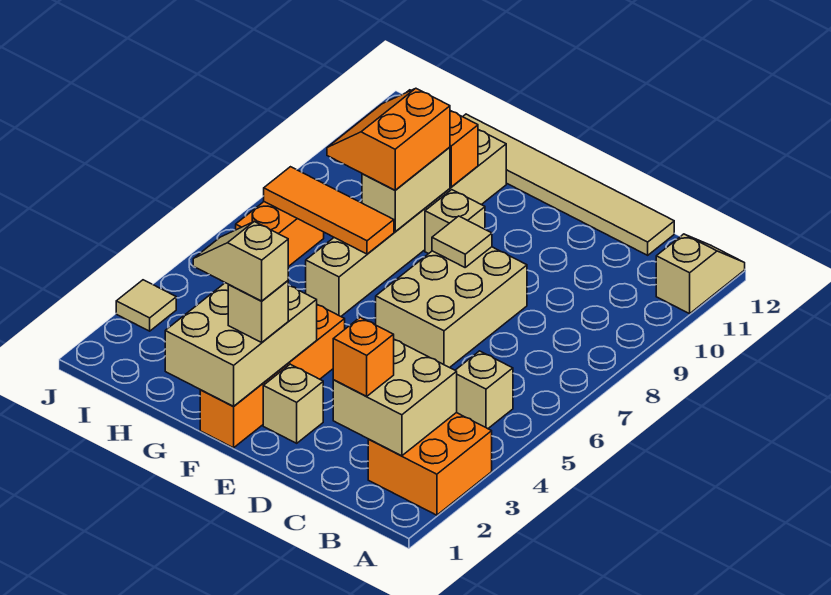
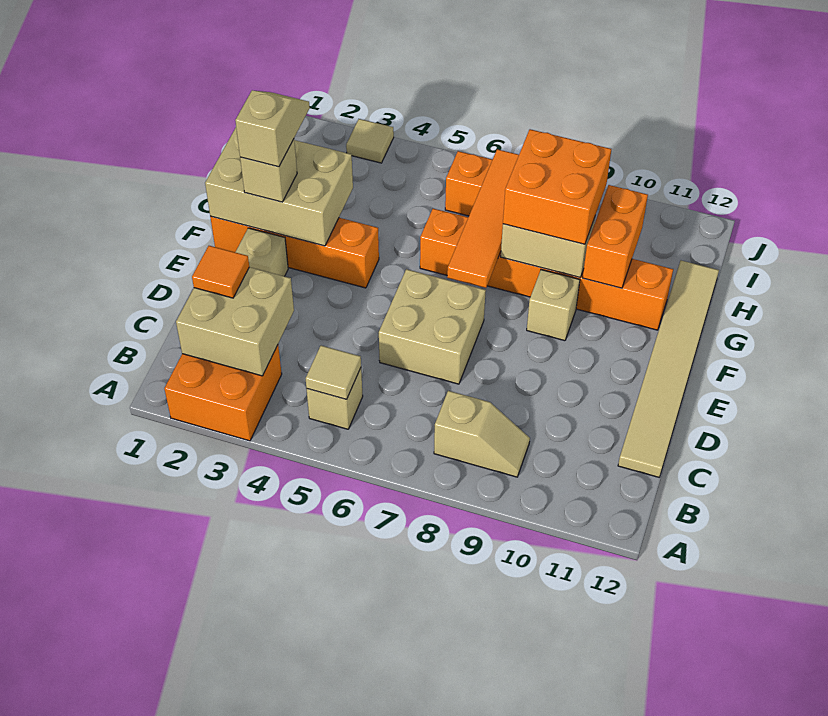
tan 1x2 slope [656,234,745,314] -> tan 1x2 slope moved to [434,391,530,477]
orange 1x1 brick [333,317,394,396] -> orange 1x1 tile [192,246,249,298]
tan 2x3 brick [376,247,527,368] -> tan 2x2 brick [379,269,486,384]
tan 1x1 tile [432,216,492,267] -> tan 1x1 tile moved to [306,346,361,399]
tan 1x6 brick [306,130,506,316] -> orange 1x6 brick [420,209,673,330]
orange 1x3 tile [264,167,394,254] -> orange 1x4 tile [447,149,519,288]
orange 2x2 slope [327,88,450,190] -> orange 2x2 brick [503,129,611,244]

